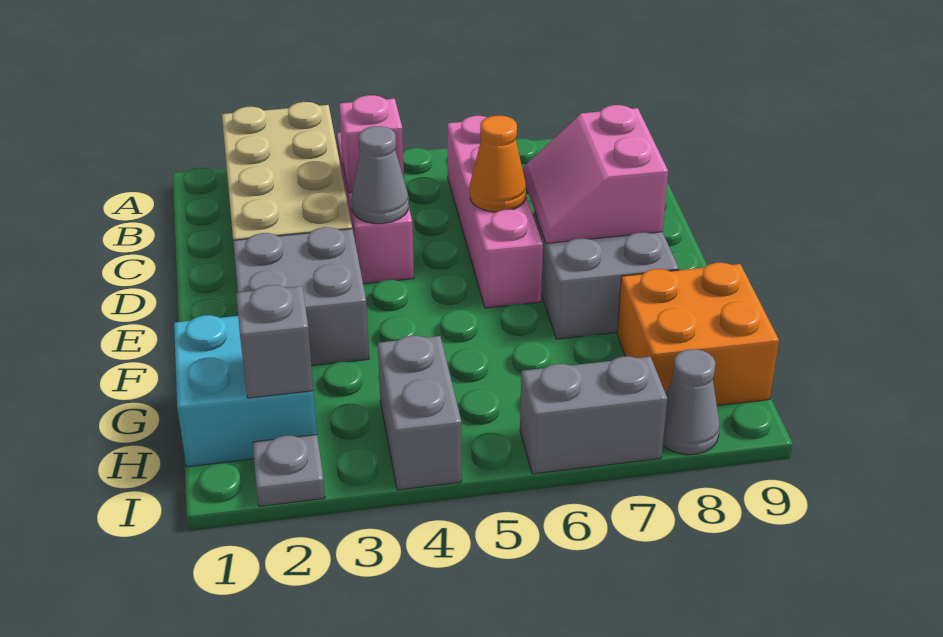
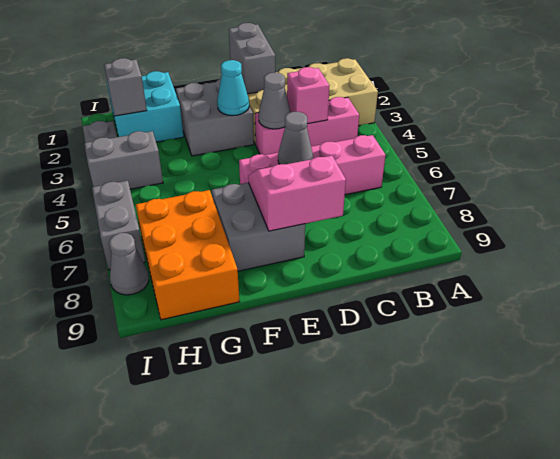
none -> grey 1x2 brick [229,23,275,94]
orange 1x1 cone [470,116,526,212] -> grey 1x1 cone [278,112,313,164]
none -> cyan 1x1 cone [217,60,249,116]
orange 2x2 brick [617,263,779,406] -> orange 2x3 brick [136,190,240,320]

